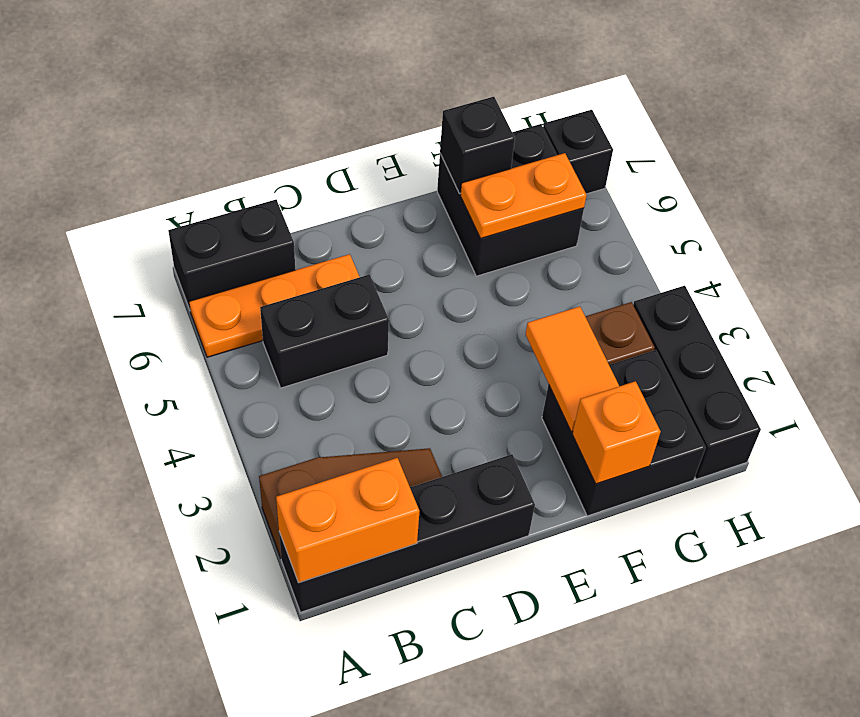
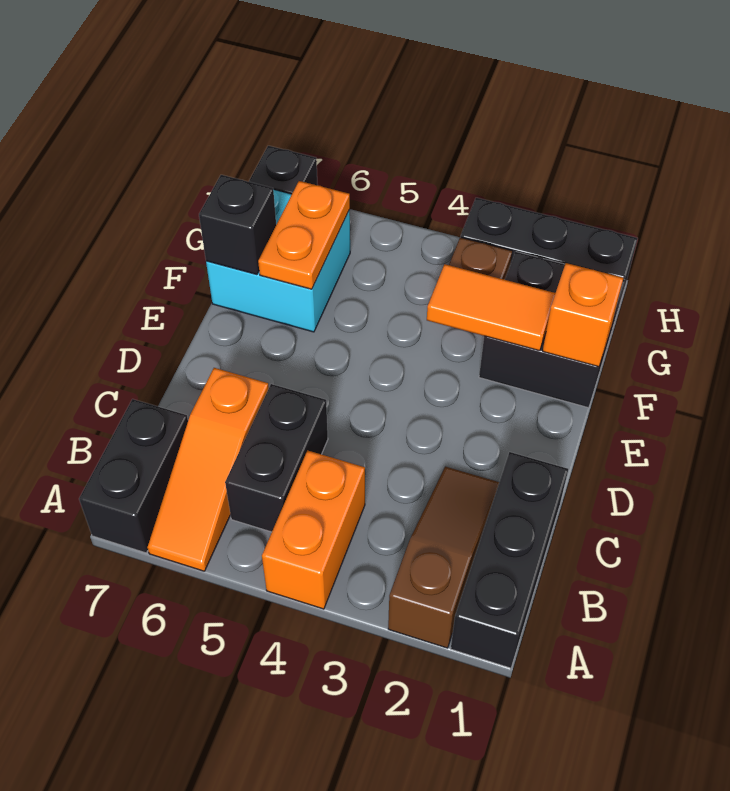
black 1x4 brick [279,454,535,612] -> black 1x3 brick [451,452,568,668]
orange 1x2 brick [276,458,419,583] -> orange 1x2 brick moved to [262,450,365,609]
orange 1x3 plate [189,254,360,357] -> orange 1x3 slope [147,368,269,571]
black 2x2 brick [437,124,584,276] -> cyan 2x2 brick [206,190,350,332]

